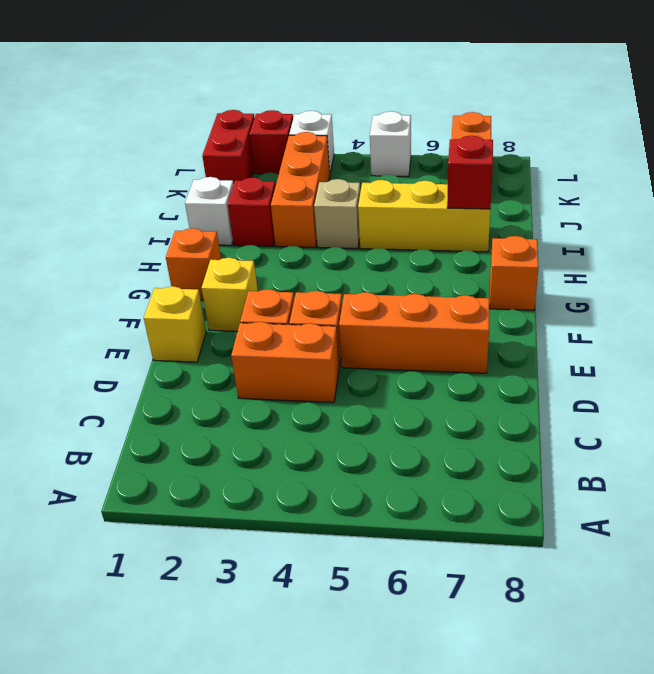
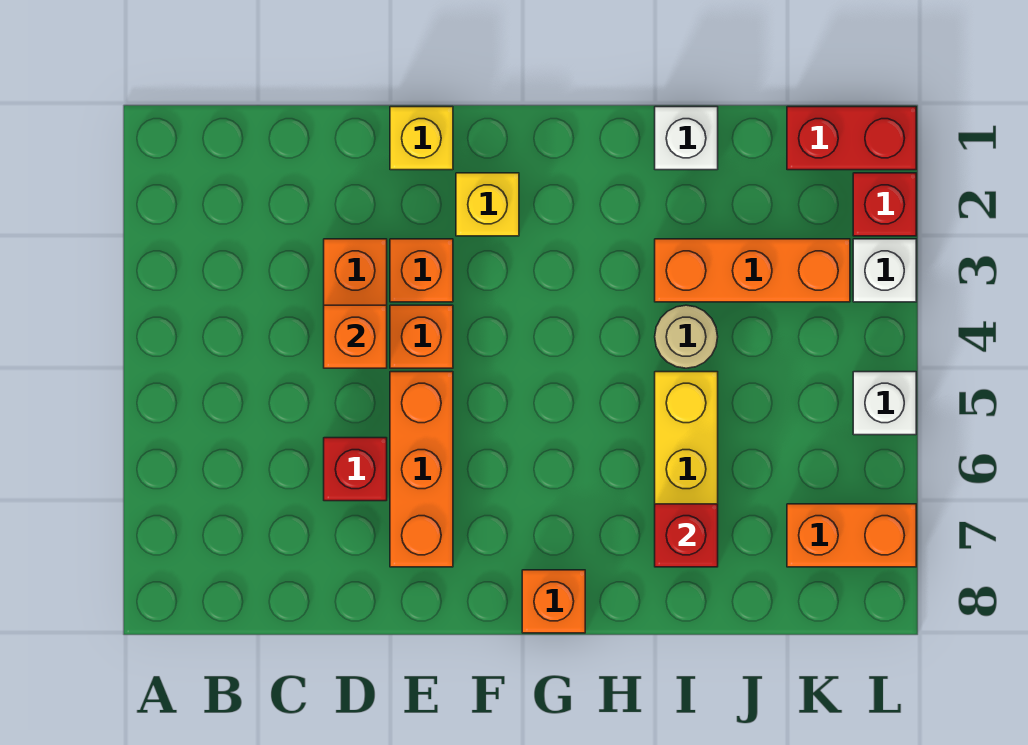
orange 1x1 brick [166,228,221,300] -> orange 1x1 brick moved to [324,305,387,368]
red 1x1 brick [228,178,275,246] -> red 1x1 brick moved to [324,438,387,501]
tan 1x1 brick [314,179,360,249] -> tan 1x1 round brick [655,305,718,368]

